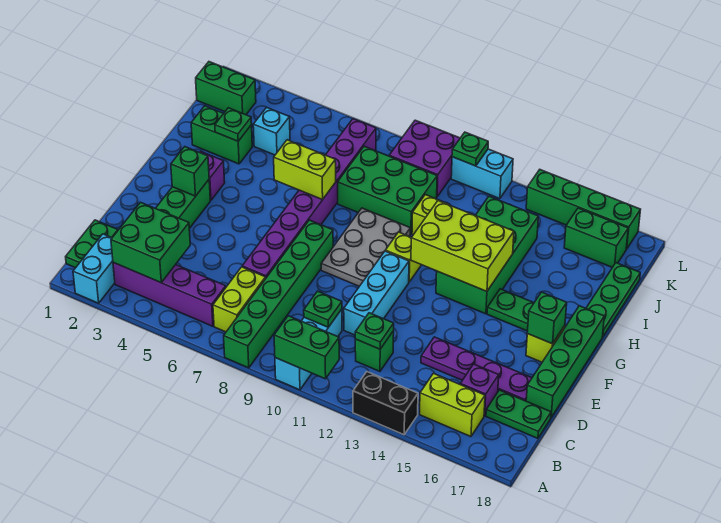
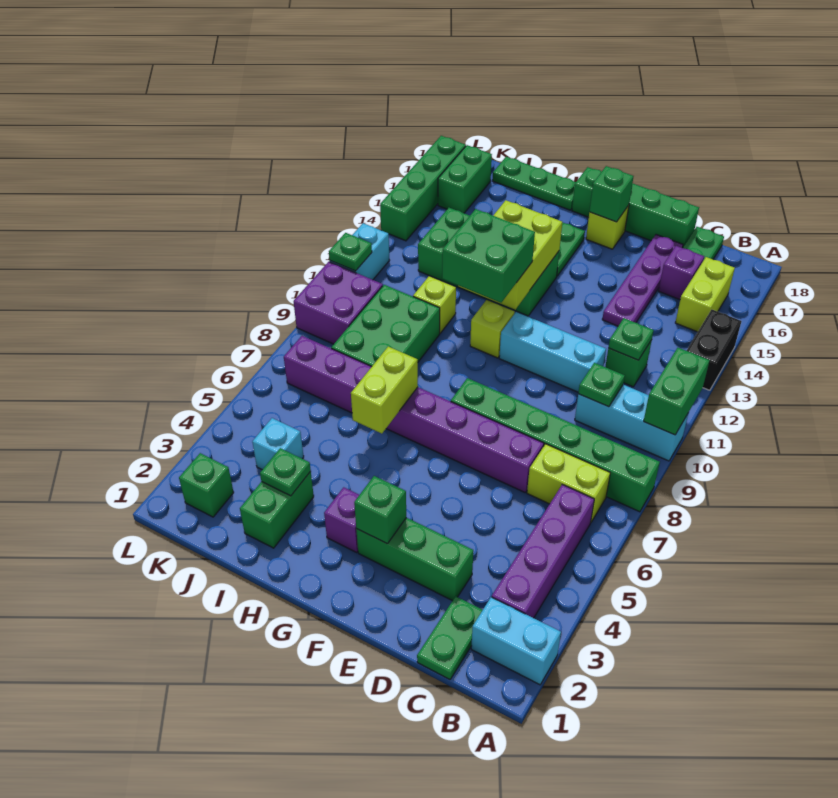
green 1x2 plate [66,220,118,268] -> green 1x2 plate turned to [417,596,482,679]
green 2x2 brick [111,202,190,283] -> green 2x2 brick moved to [442,209,535,303]
grey 2x3 plate [321,208,410,286] -> none
green 1x2 brick [196,62,256,115] -> green 1x1 brick [179,453,234,517]

